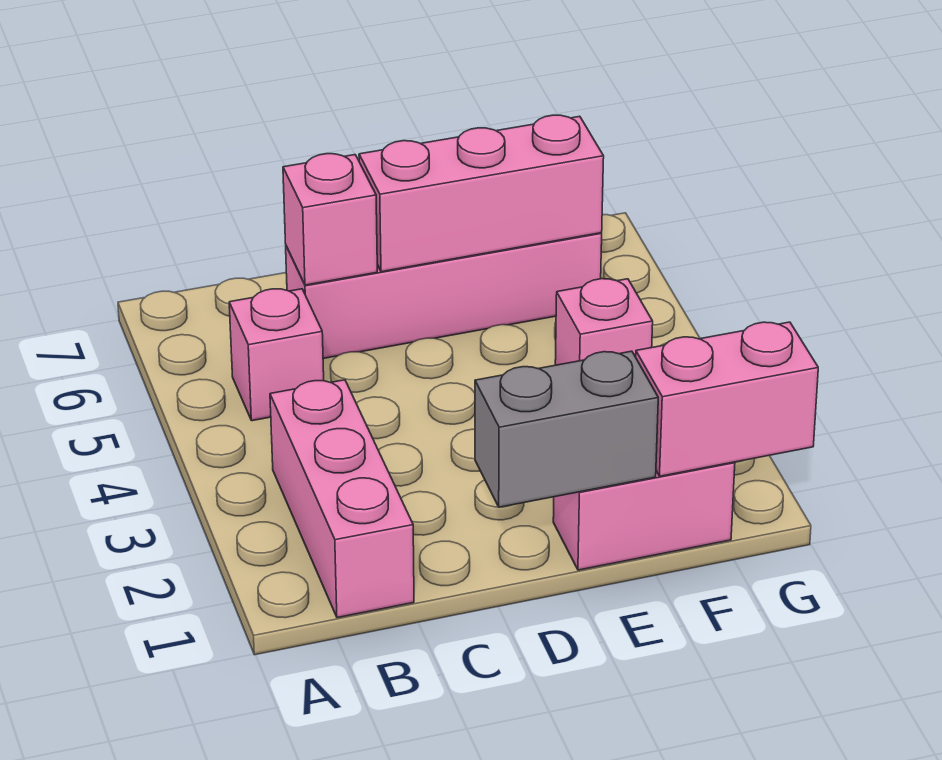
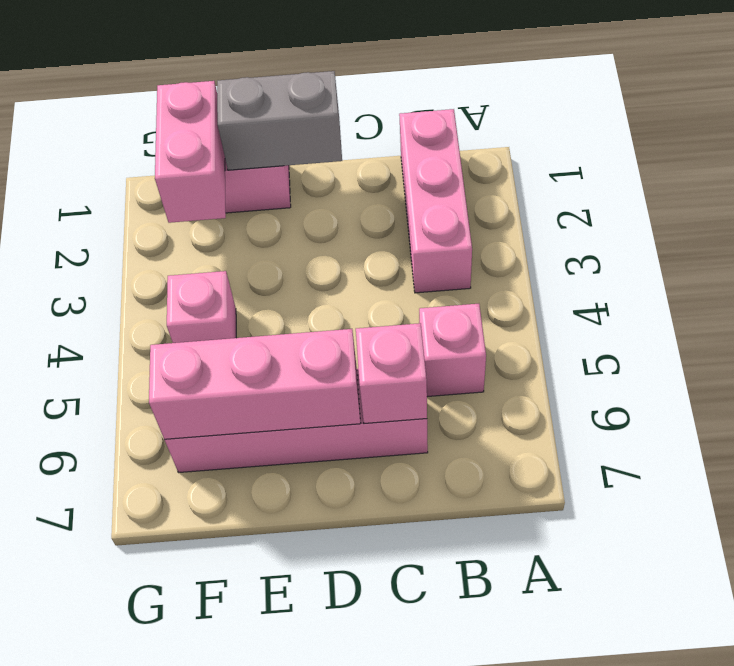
pink 1x2 brick [636,322,818,476] -> pink 1x2 brick turned to [155,81,226,223]

